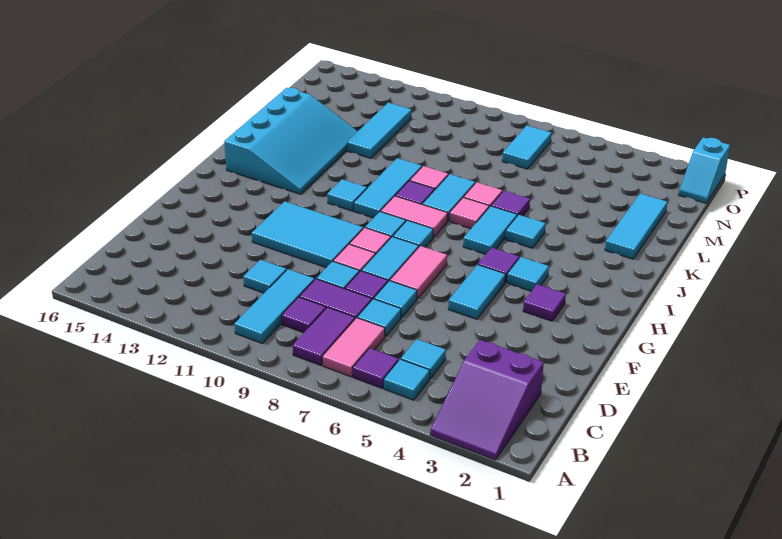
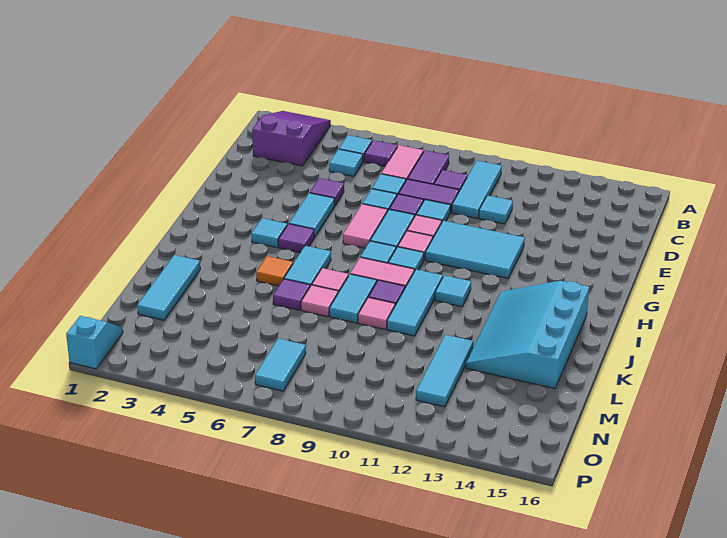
purple 1x1 tile [523,284,566,321] -> purple 1x1 tile moved to [310,178,344,206]
cyan 1x1 tile [505,215,546,248] -> orange 1x1 tile [256,256,293,286]

